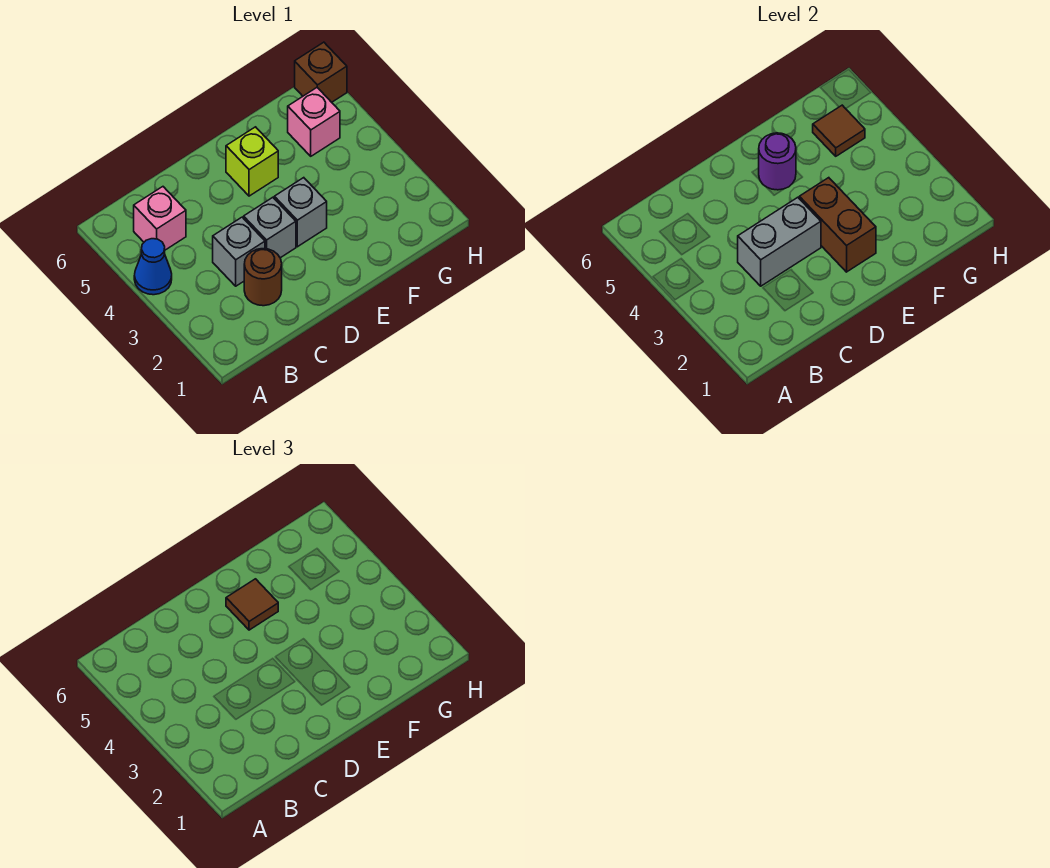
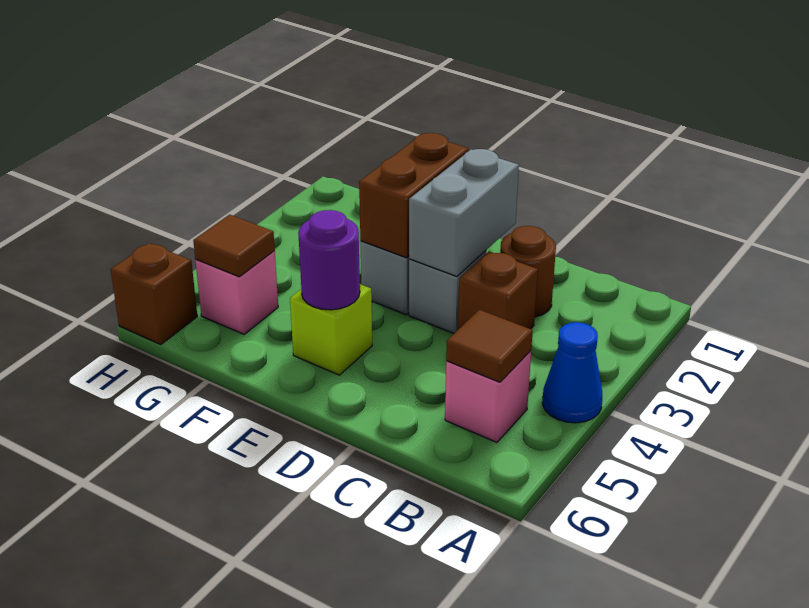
grey 1x1 brick [213,217,265,286] -> brown 1x1 brick [458,252,538,329]
grey 1x2 brick [738,197,821,286] -> grey 1x2 brick turned to [409,149,519,276]
brown 1x1 tile [226,579,278,630] -> brown 1x1 tile moved to [446,310,533,382]

